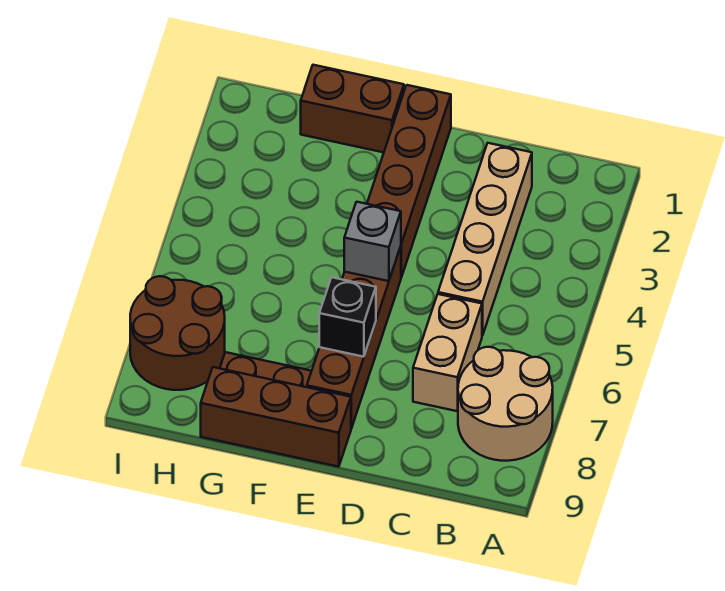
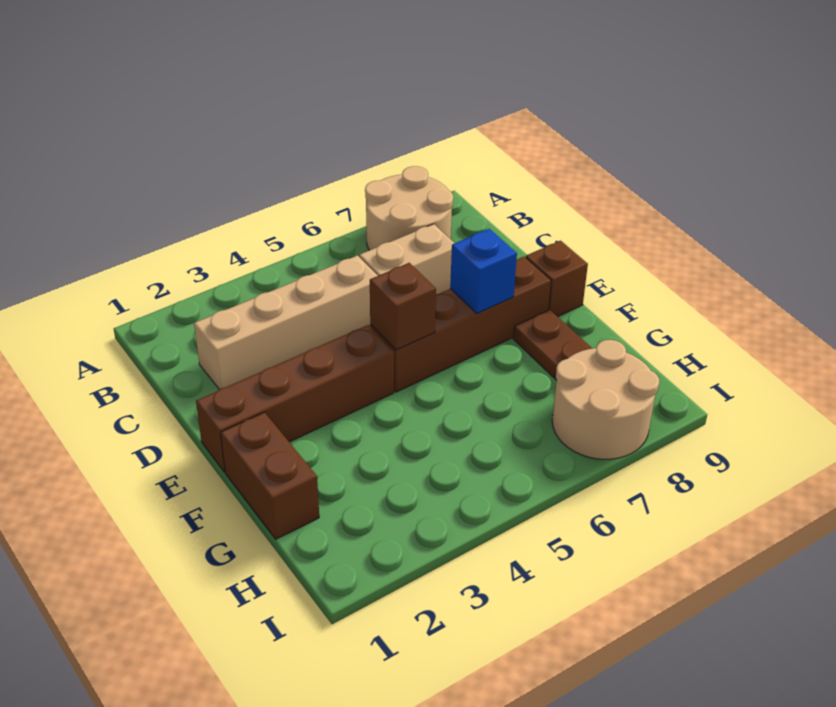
grey 1x1 brick [344,202,401,281] -> brown 1x1 brick [370,263,436,350]
black 1x1 brick [319,277,376,357] -> blue 1x1 brick [450,229,517,313]
brown 1x3 brick [201,367,351,467] -> brown 1x1 brick [526,241,588,317]
brown 2x2 round brick [130,276,225,390] -> tan 2x2 round brick [552,340,659,459]

